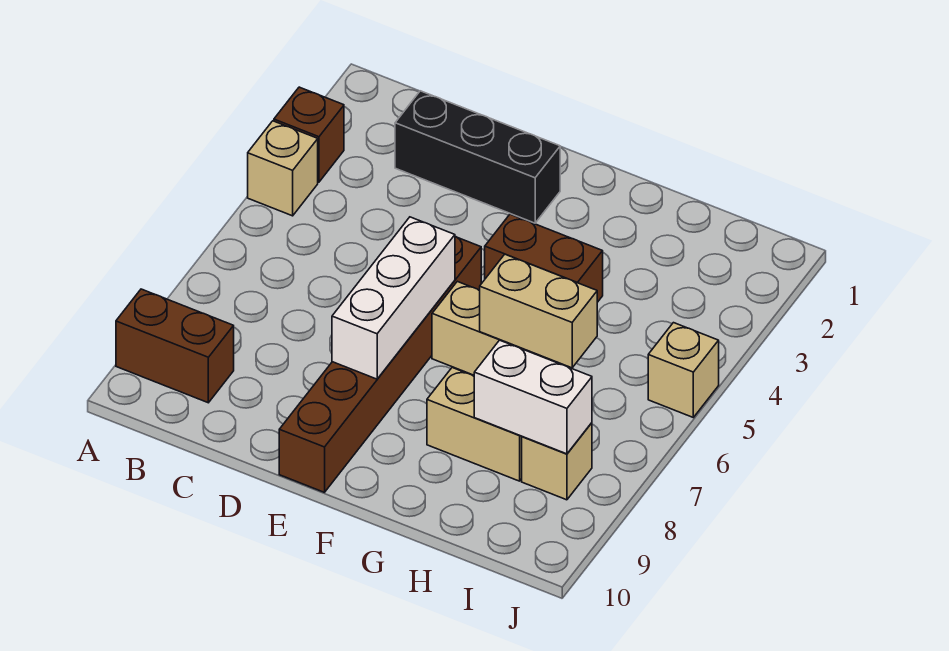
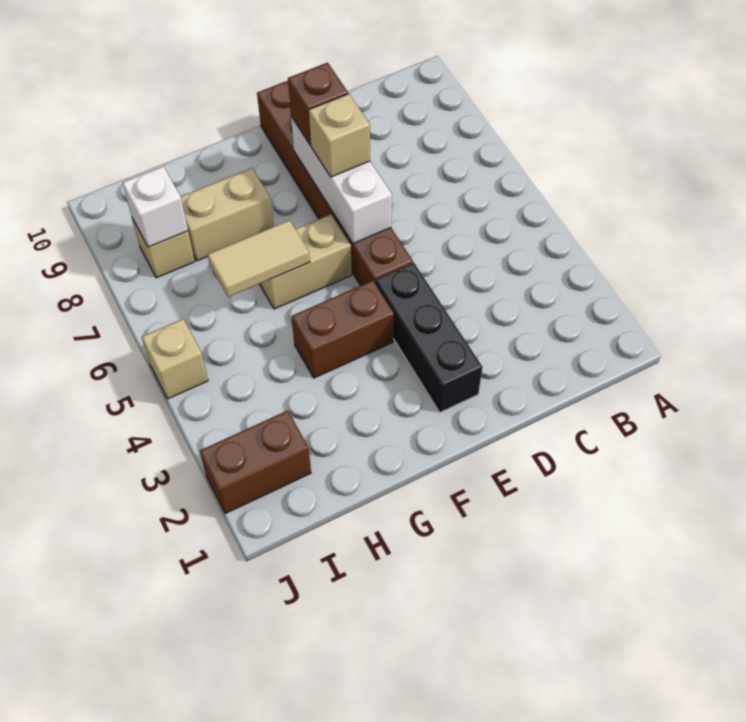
brown 1x1 brick [274,87,344,182] -> brown 1x1 brick moved to [288,63,348,145]
tan 1x1 brick [248,121,318,216] -> tan 1x1 brick moved to [309,94,370,177]
brown 1x2 brick [116,289,234,403] -> brown 1x2 brick moved to [200,411,311,514]
black 1x3 brick [395,91,560,223] -> black 1x3 brick turned to [375,263,483,412]
tan 1x2 brick [480,254,597,368] -> tan 1x2 tile [208,220,310,297]
white 1x2 brick [474,340,592,454] -> white 1x1 brick [123,167,188,247]

